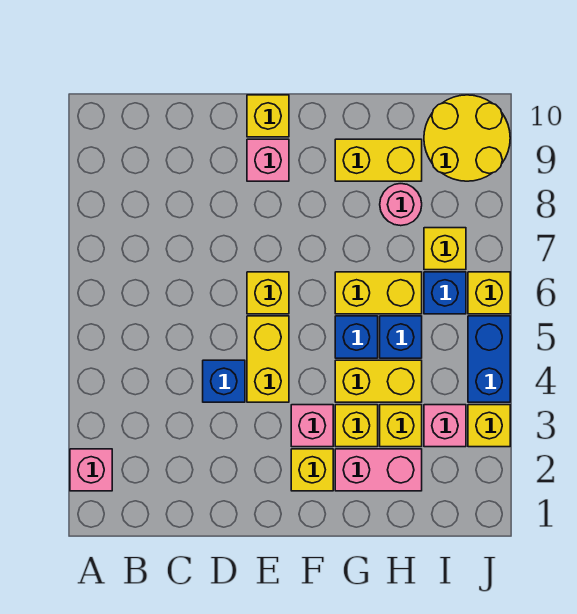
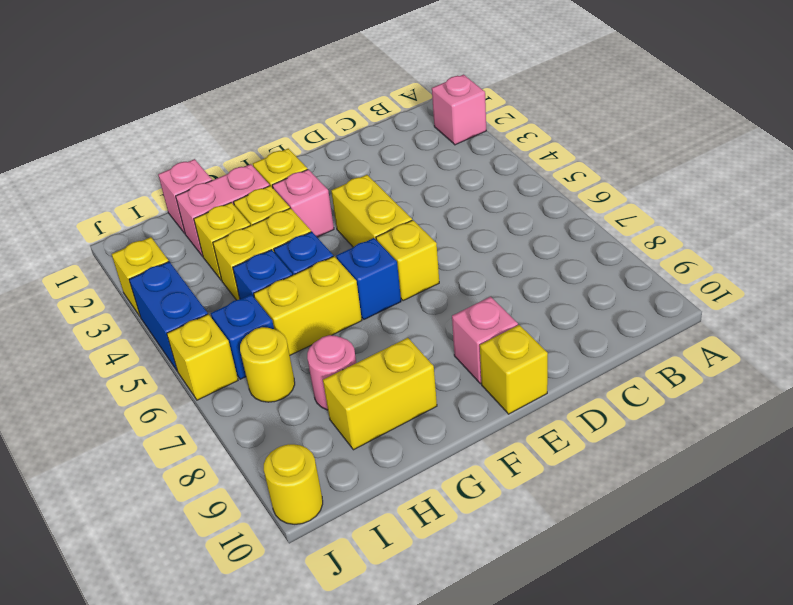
blue 1x1 brick [203,360,245,402] -> blue 1x1 brick moved to [336,238,401,319]
pink 1x1 brick [424,405,466,447] -> pink 1x1 brick moved to [158,159,212,233]
yellow 1x1 brick [424,228,466,270] -> yellow 1x1 round brick [240,327,295,402]
yellow 2x2 round brick [424,95,510,181] -> yellow 1x1 round brick [264,444,323,524]

